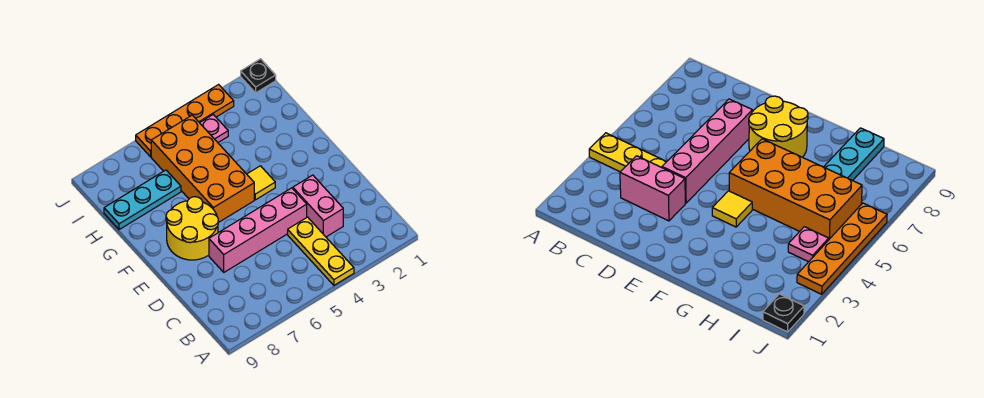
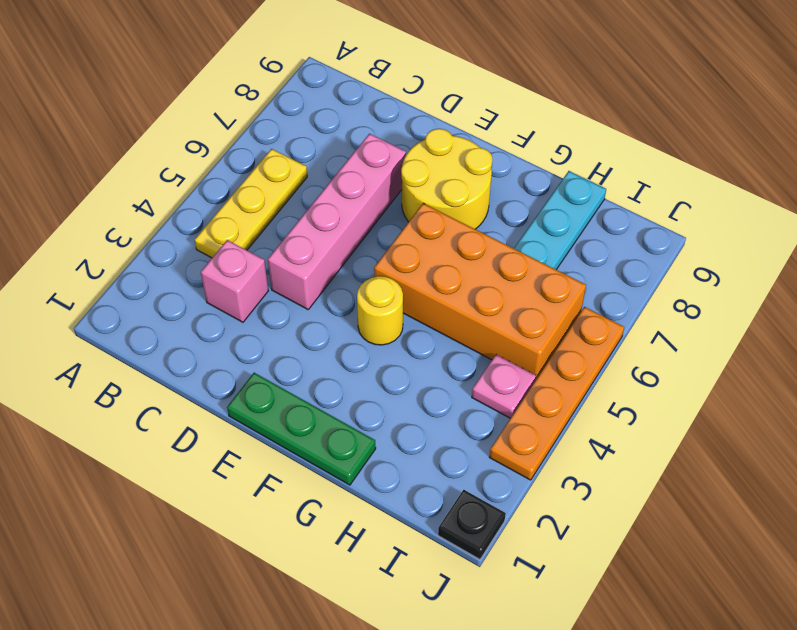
yellow 1x3 plate [288,217,354,285] -> yellow 1x3 plate turned to [195,149,307,258]
pink 1x2 brick [293,175,343,237] -> pink 1x1 brick [201,240,269,322]
none -> green 1x3 plate [227,373,376,485]
yellow 1x1 tile [247,166,275,200] -> yellow 1x1 round brick [357,276,403,345]

